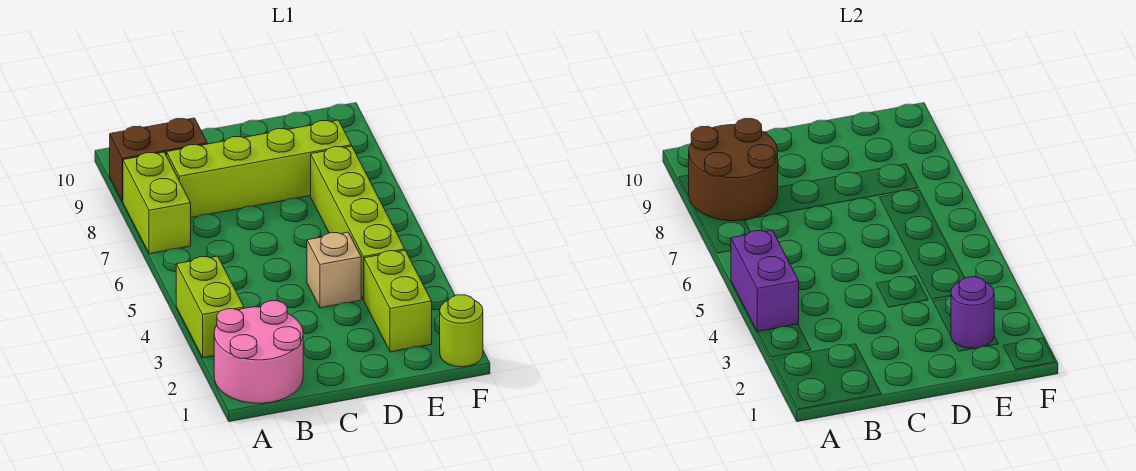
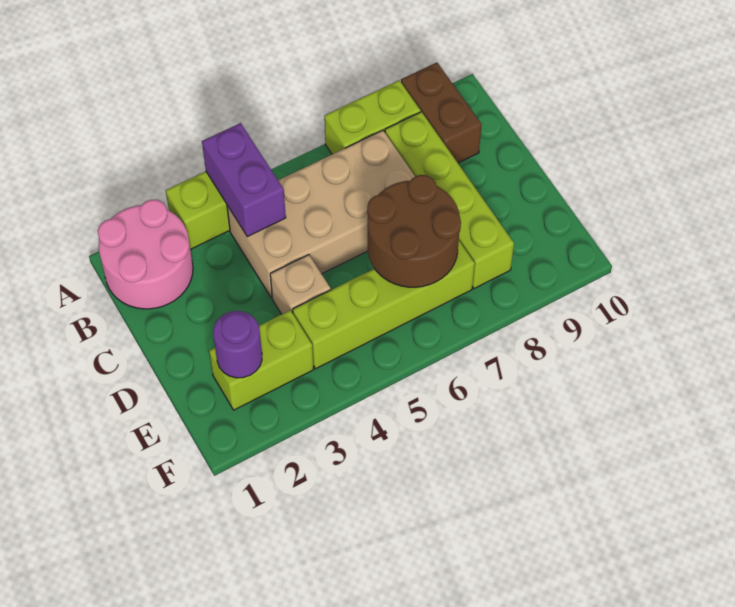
purple 1x2 brick [731,230,799,332] -> purple 1x2 brick turned to [202,123,286,237]
brown 2x2 round brick [689,119,778,221] -> brown 2x2 round brick moved to [367,175,461,287]
none -> tan 2x4 brick [227,130,415,298]
lime 1x1 round brick [440,295,483,367] -> none

